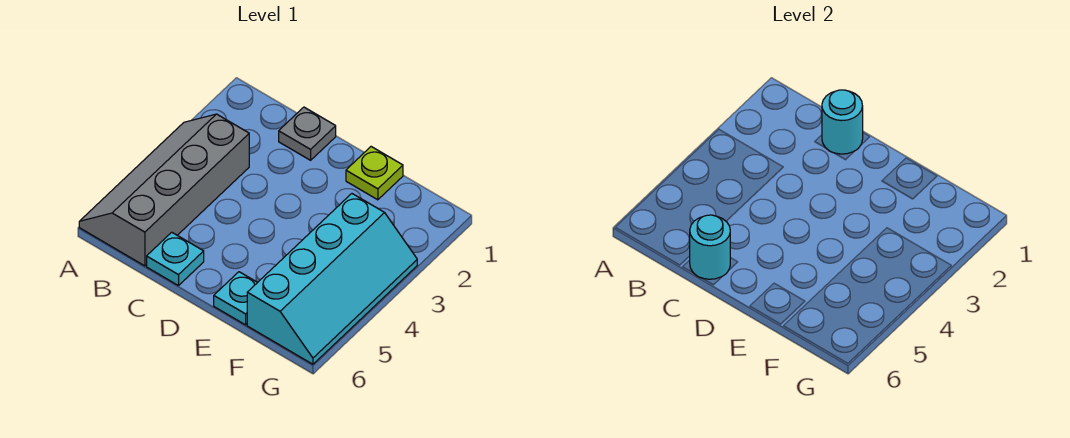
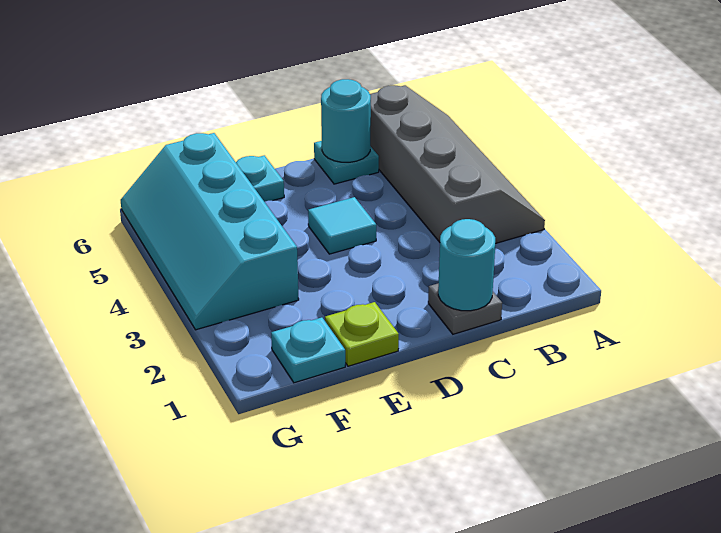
none -> cyan 1x1 tile [308,197,376,254]
none -> cyan 1x1 plate [271,317,345,383]

